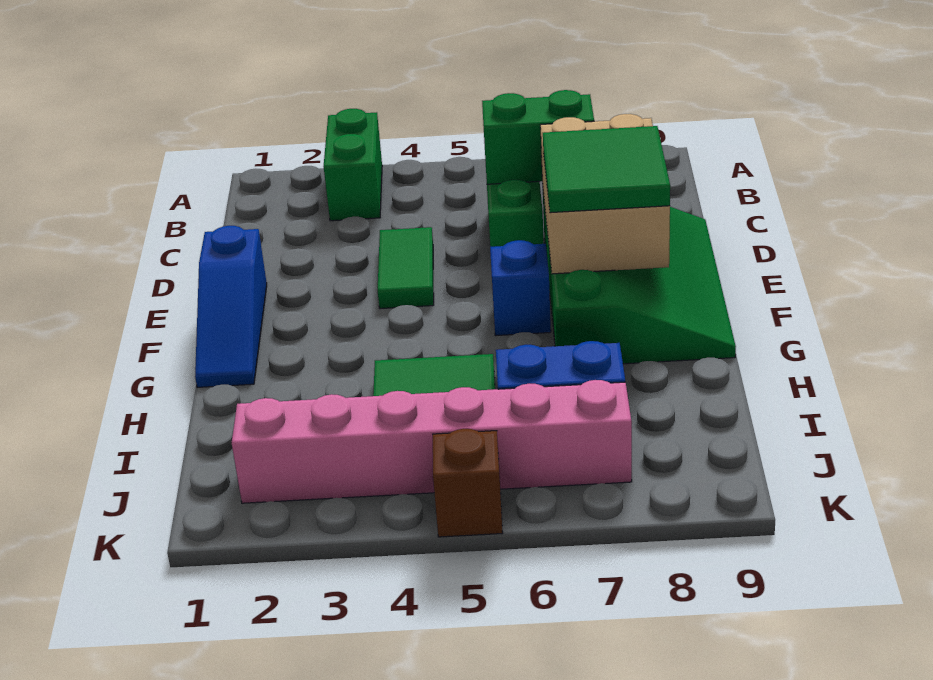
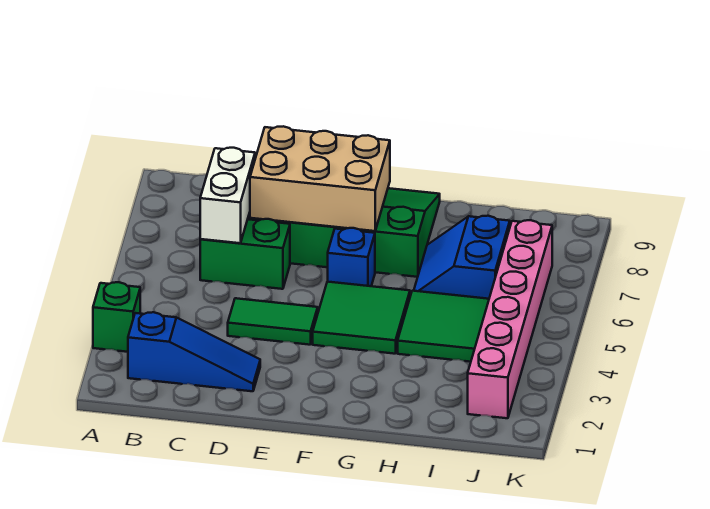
green 1x2 brick [324,109,382,221] -> green 1x1 brick [93,282,140,352]
green 1x2 brick [482,90,594,184] -> white 1x2 brick [200,148,255,243]
blue 1x3 slope [195,226,267,387] -> blue 1x3 slope moved to [128,312,260,391]
green 2x2 tile [543,126,670,213] -> green 2x2 tile moved to [313,282,410,354]
brown 1x1 brick [433,429,503,537] -> none

